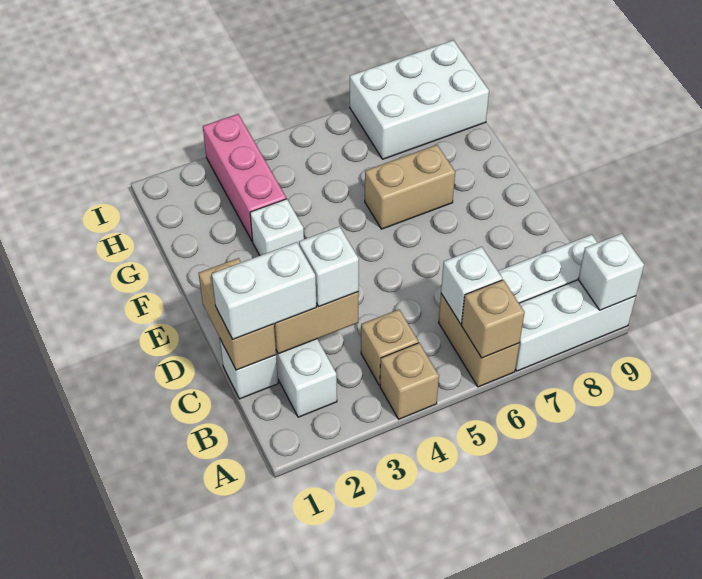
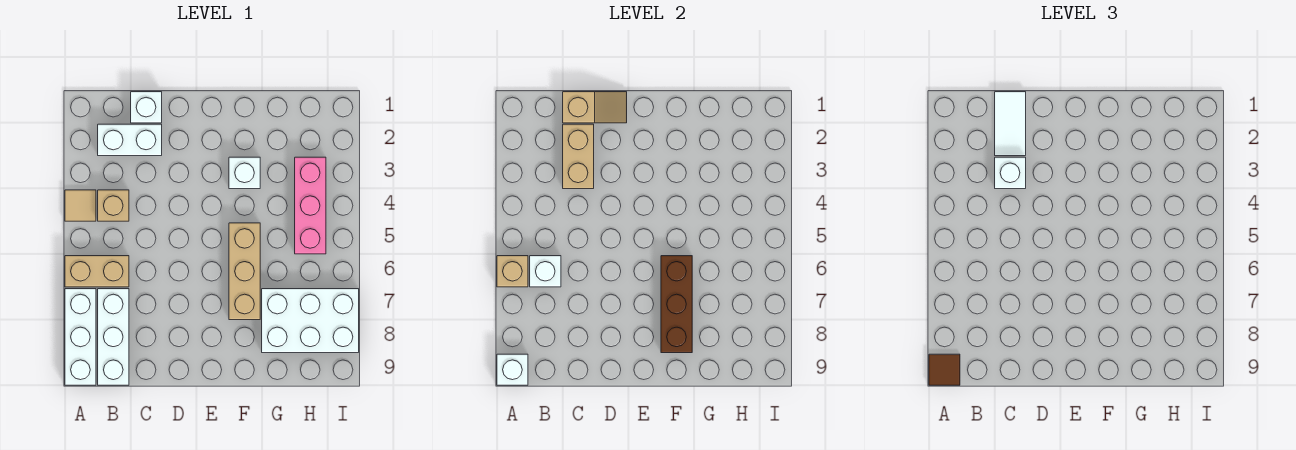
tan 1x1 brick [380,343,439,419] -> tan 1x1 tile [65,190,96,221]
none -> brown 1x1 tile [929,354,960,385]
tan 1x2 brick [199,258,276,370] -> tan 1x2 slope [563,92,627,123]
white 1x2 brick [212,242,317,339] -> white 1x2 tile [995,92,1026,156]
tan 1x2 brick [365,145,455,229] -> tan 1x3 brick [229,223,260,320]
none -> brown 1x3 brick [661,256,692,353]
pink 1x3 brick [203,114,286,241] -> pink 1x3 brick turned to [295,157,326,254]
white 2x3 brick [350,40,489,159] -> white 2x3 brick turned to [262,289,359,353]

